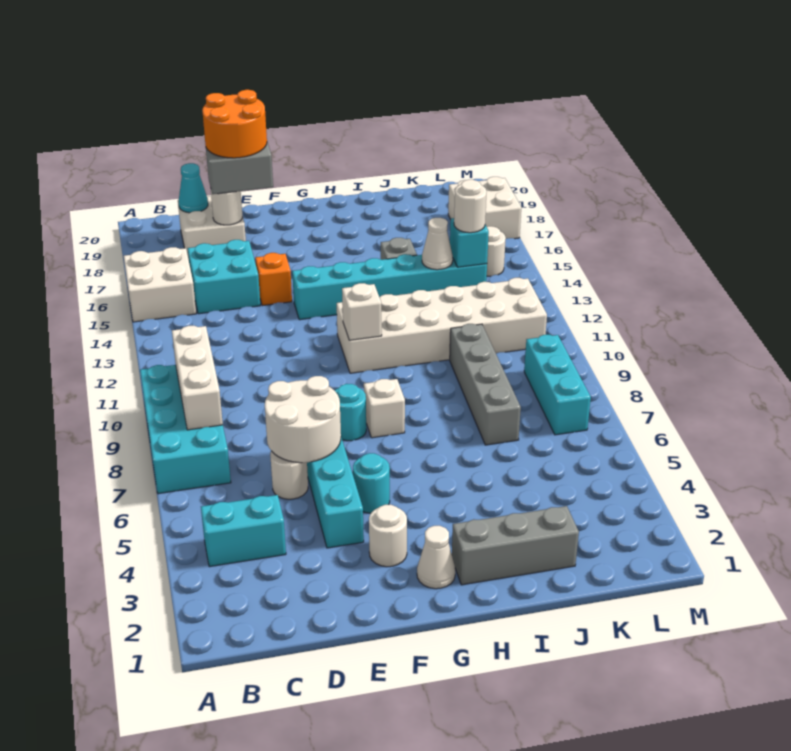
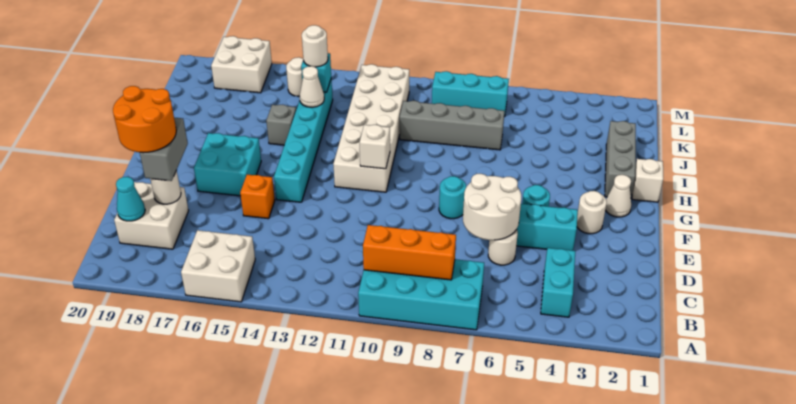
white 1x3 brick [172,326,223,430] -> orange 1x3 brick [363,225,456,280]
cyan 2x2 brick [188,240,260,314] -> cyan 2x2 brick moved to [194,133,261,196]
white 1x1 brick [364,379,405,438] -> white 1x1 brick moved to [632,159,663,202]

